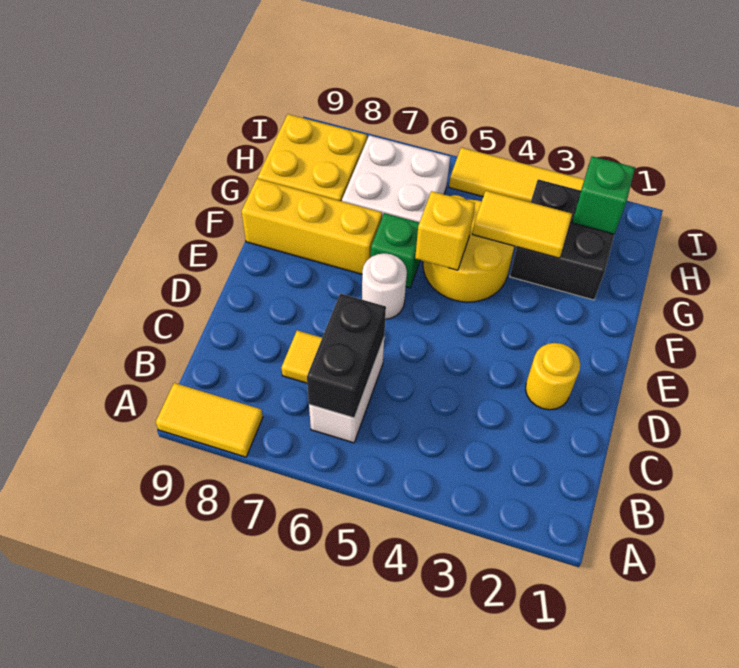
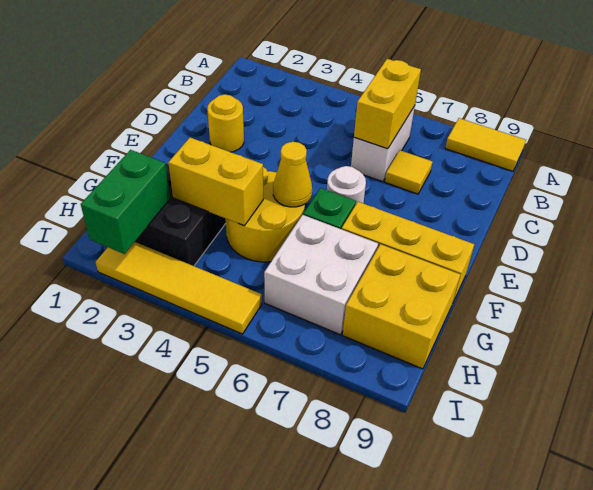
black 1x2 brick [307,293,386,418] -> yellow 1x2 brick [354,59,421,149]
yellow 1x1 brick [415,191,475,270] -> yellow 1x1 cone [273,142,312,207]
yellow 1x2 tile [472,191,572,258] -> yellow 1x2 brick [168,138,263,226]
green 1x1 brick [572,156,635,234] -> green 1x2 brick [81,150,170,254]

